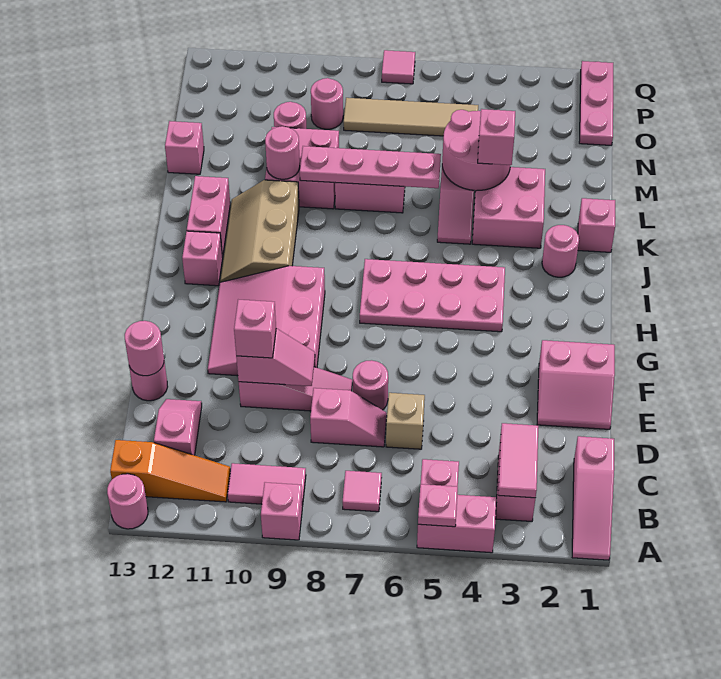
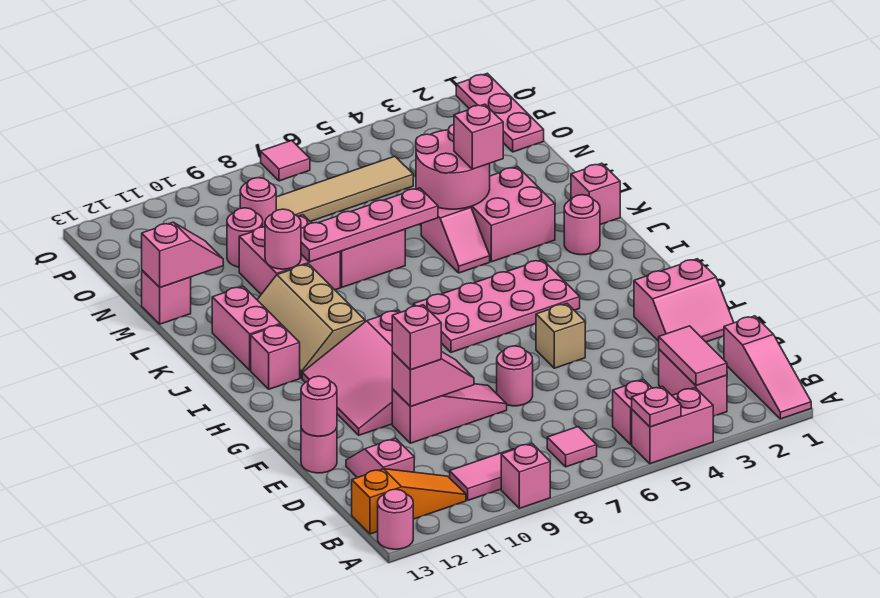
tan 1x1 brick [386,393,425,449] -> tan 1x1 brick moved to [536,304,585,368]
pink 1x2 slope [310,388,387,447] -> pink 1x2 slope moved to [142,222,223,287]

